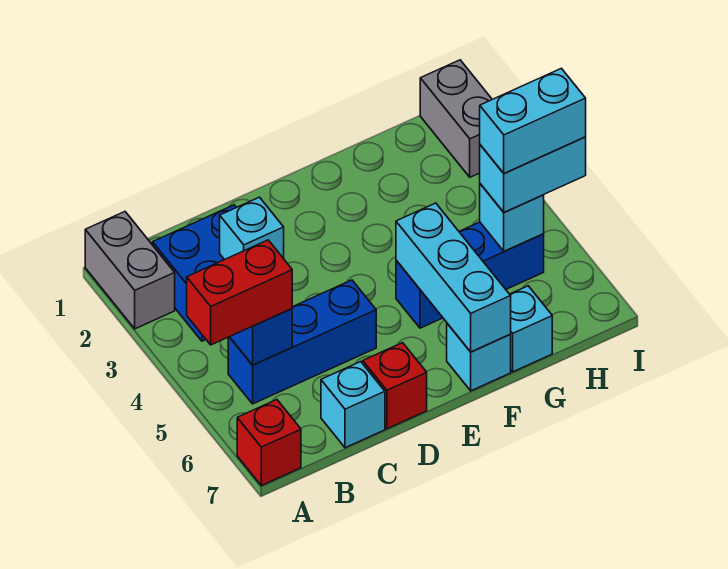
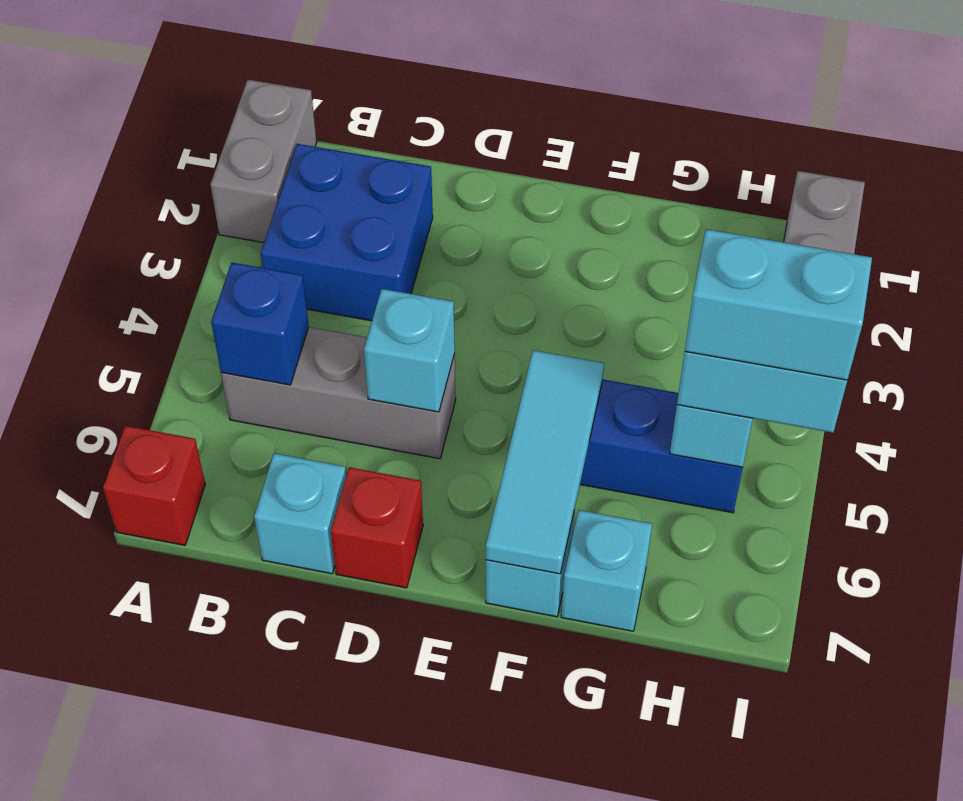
red 1x2 brick [187,240,292,345] -> none
blue 1x3 brick [228,280,376,404] -> grey 1x3 brick [221,327,456,459]
cyan 1x1 brick [220,197,284,260] -> cyan 1x1 brick moved to [364,289,455,412]
cyan 1x3 brick [396,203,511,352] -> cyan 1x3 tile [486,350,604,574]

